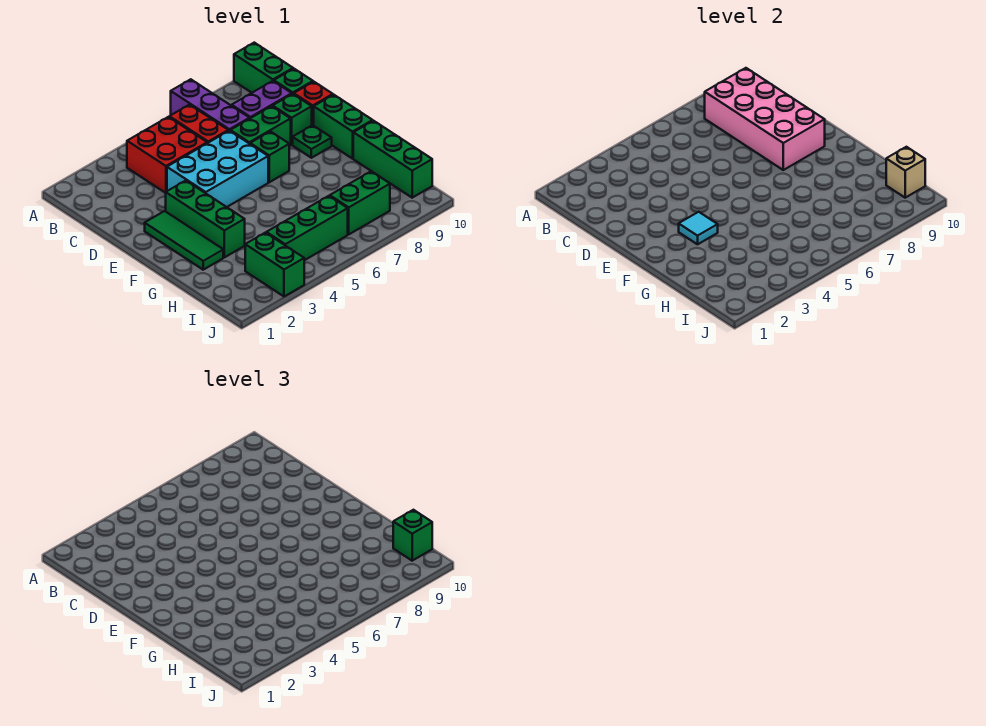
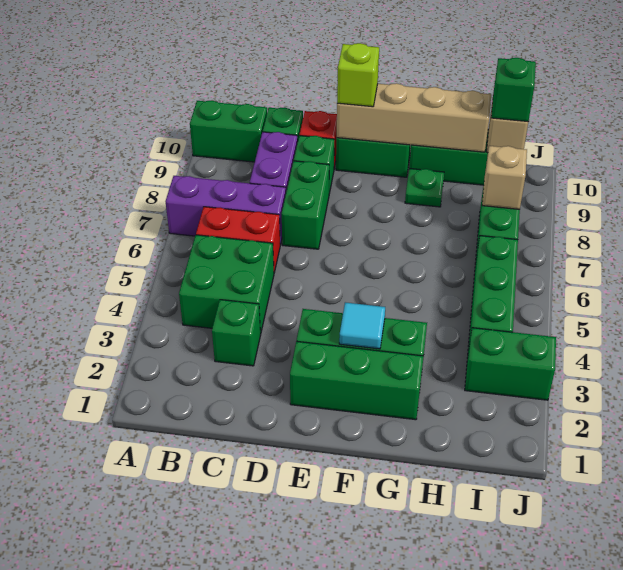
red 2x2 brick [127,117,207,193] -> green 2x2 brick [179,235,274,334]
pink 2x4 brick [705,68,825,170] -> none
cyan 2x3 brick [167,131,268,207] -> none
green 1x3 tile [145,211,223,270] -> green 1x3 brick [290,341,423,420]
green 1x1 brick [250,131,289,182] -> green 1x1 brick moved to [212,300,261,366]
green 1x1 plate [293,125,332,158] -> green 1x1 plate moved to [405,168,444,207]
none -> tan 1x4 brick [336,83,491,152]
none -> lime 1x1 brick [337,43,379,107]
none -> tan 1x1 brick [482,146,527,209]

